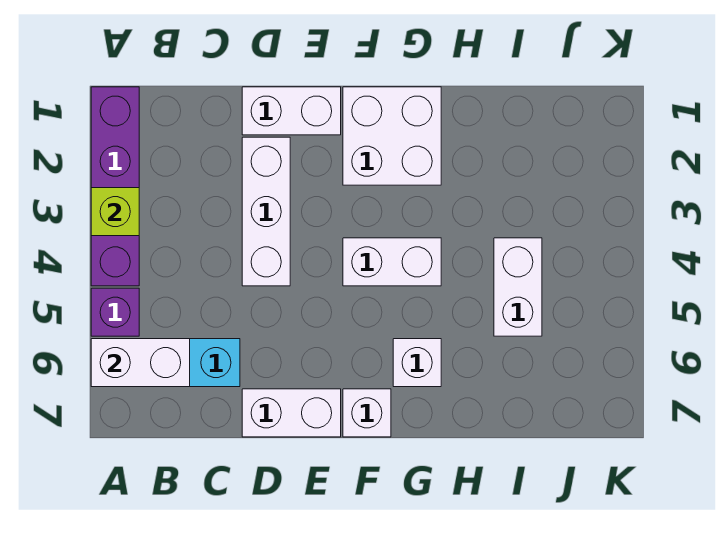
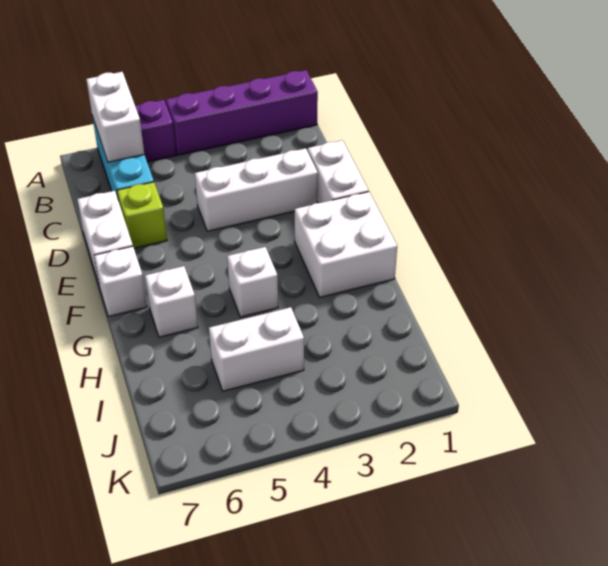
lime 1x1 brick [91,188,139,236] -> lime 1x1 brick moved to [117,182,167,248]
white 1x2 brick [343,238,441,286] -> white 1x1 brick [227,247,278,317]

